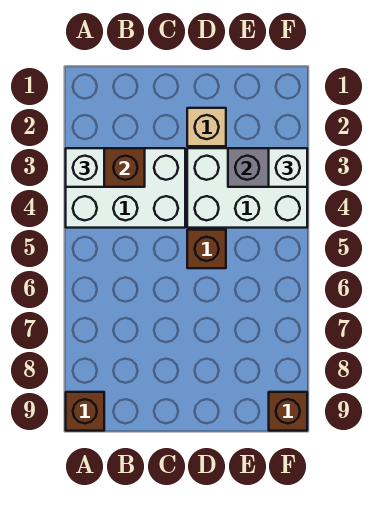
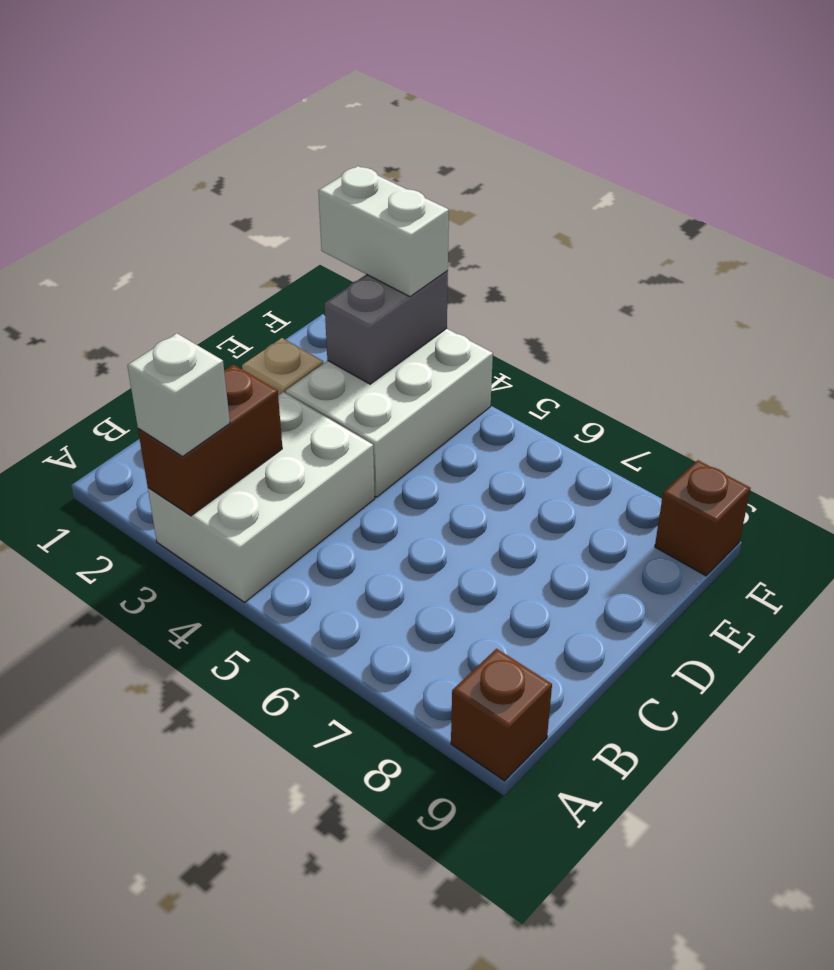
brown 1x1 brick [187,230,226,268] -> none
white 1x1 brick [269,148,307,187] -> white 1x2 brick [318,166,449,297]

